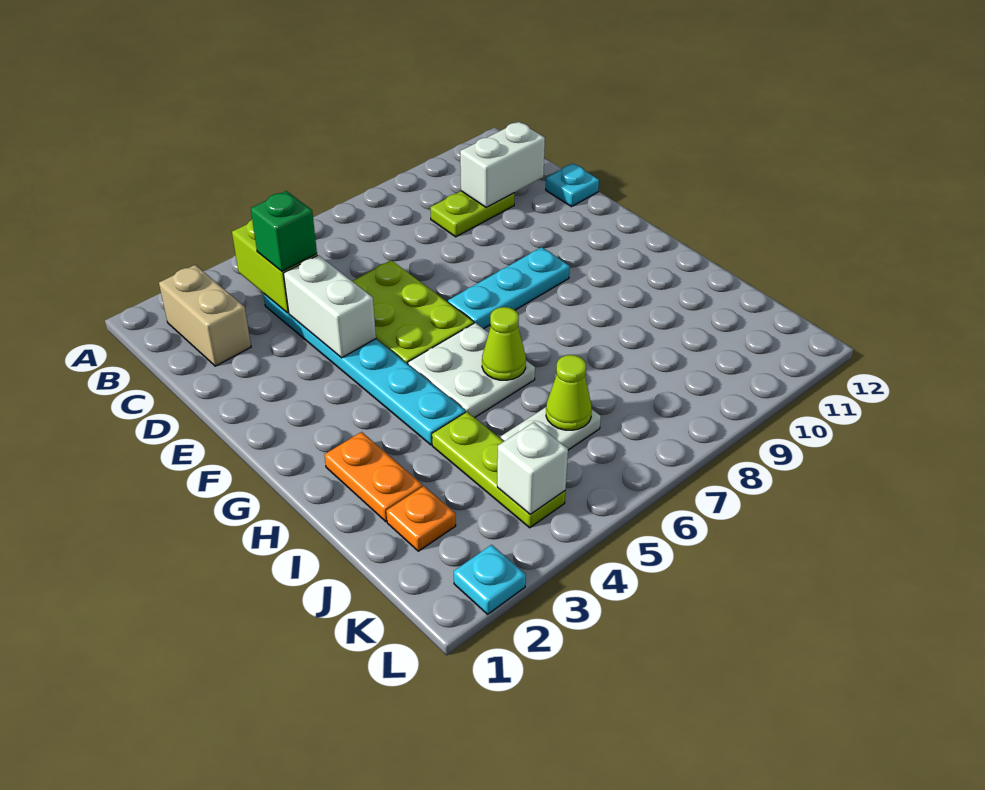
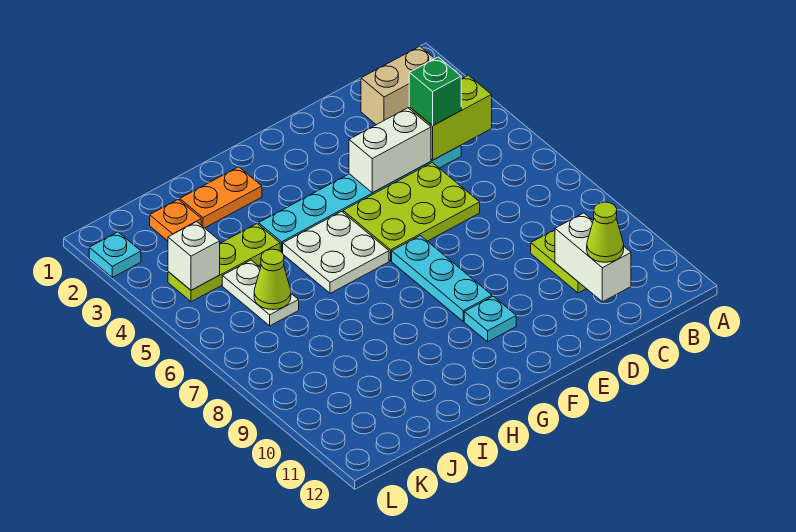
cyan 1x1 plate [546,164,599,207] -> cyan 1x1 plate moved to [464,296,516,342]
lime 1x1 cone [482,307,526,380] -> lime 1x1 cone moved to [587,202,624,262]

